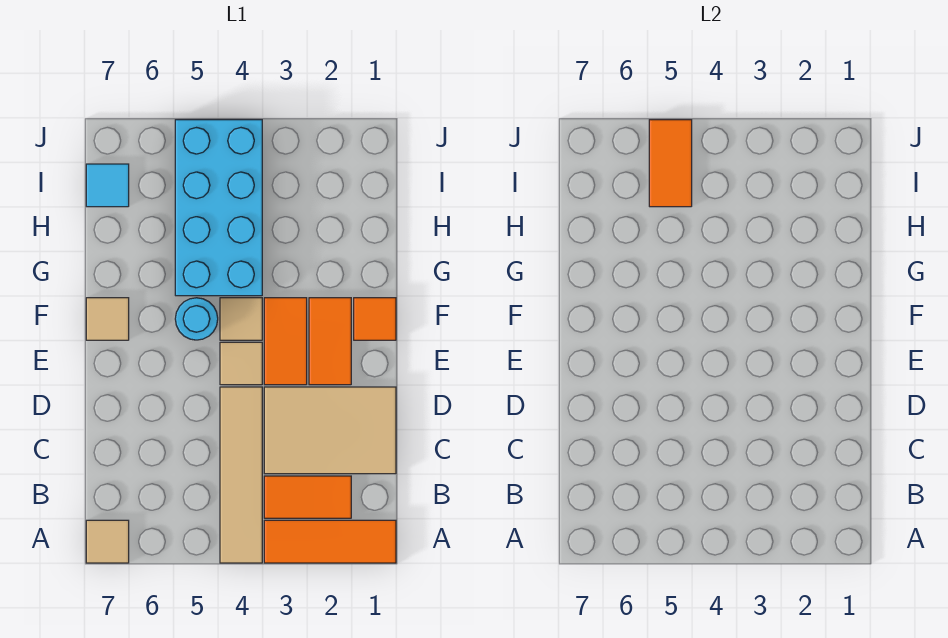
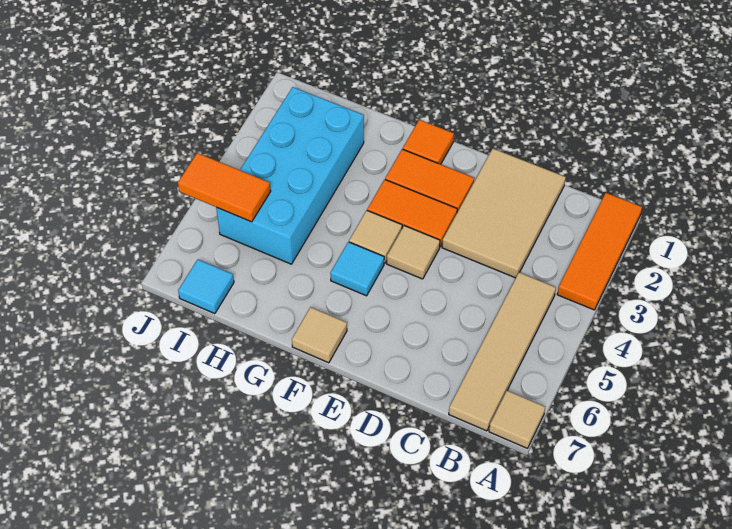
tan 1x4 tile [220,387,262,563] -> tan 1x4 tile turned to [449,272,556,431]
orange 1x2 tile [264,476,351,518] -> none
cyan 1x1 round brick [175,298,218,340] -> cyan 1x1 tile [330,242,384,296]
cyan 2x4 brick [175,120,262,296] -> cyan 2x4 brick turned to [216,87,364,264]

